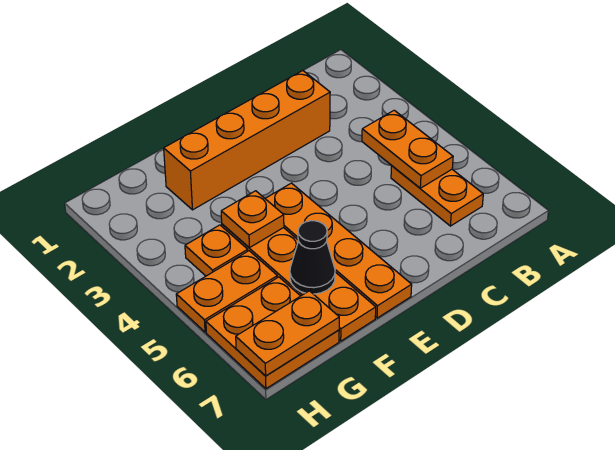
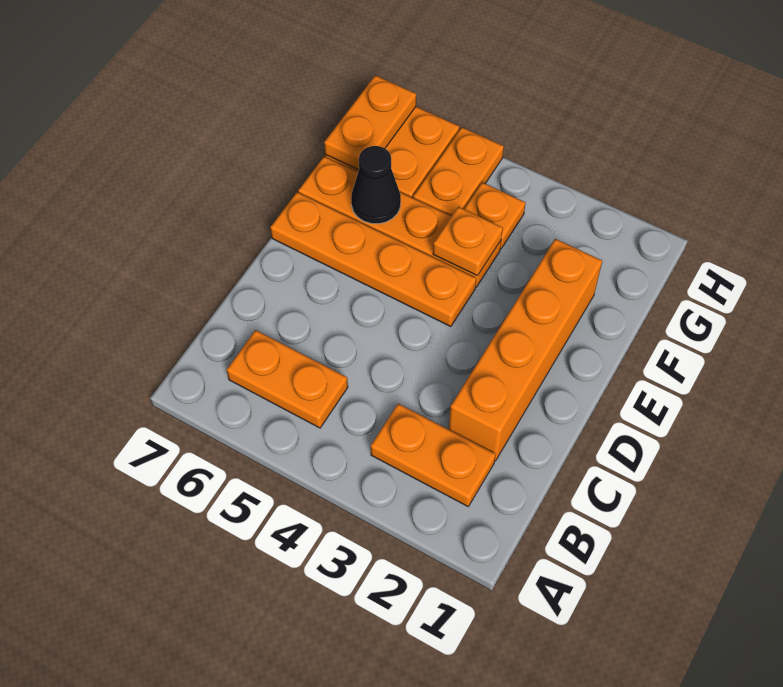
orange 1x2 plate [362,110,453,188] -> orange 1x2 plate moved to [371,404,496,506]

